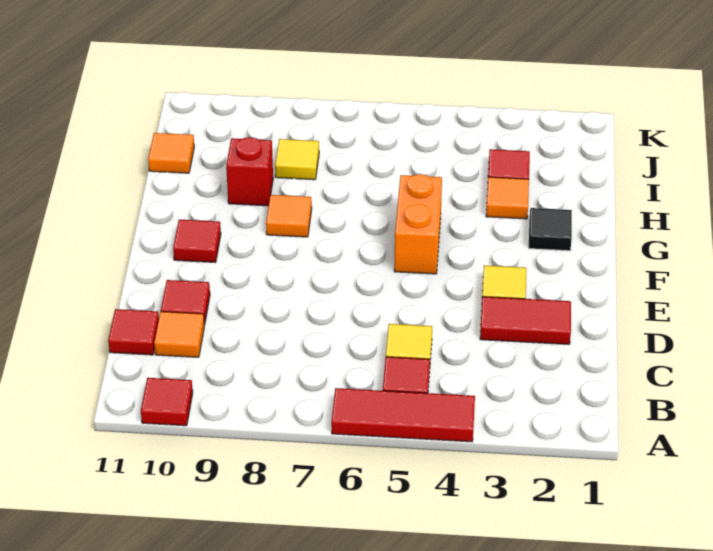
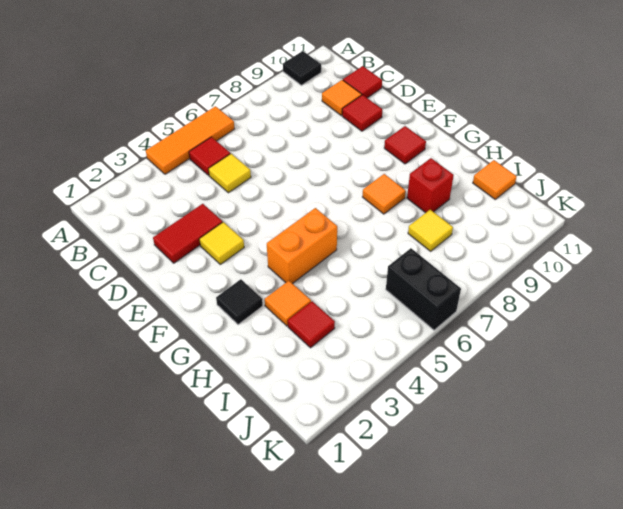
red 1x3 tile [331,388,475,442] -> orange 1x3 tile [146,106,235,174]
red 1x1 tile [141,378,193,426] -> black 1x1 tile [283,51,321,85]
orange 1x2 brick [394,174,442,274] -> orange 1x2 brick turned to [267,208,337,284]
none -> black 1x2 brick [386,248,461,330]

